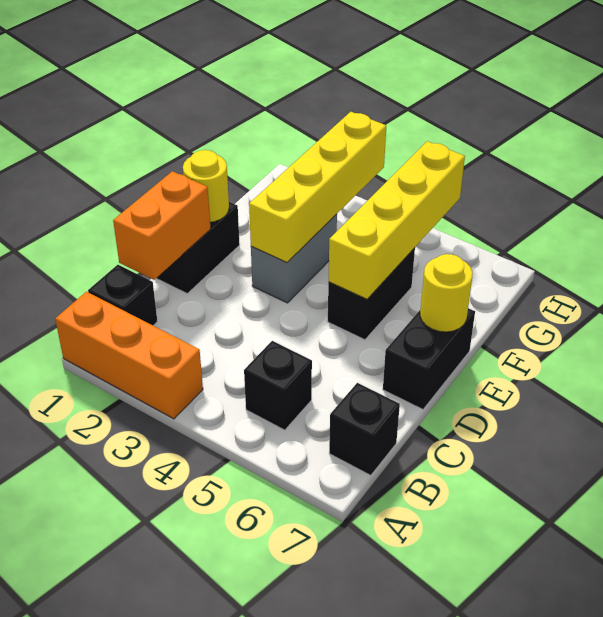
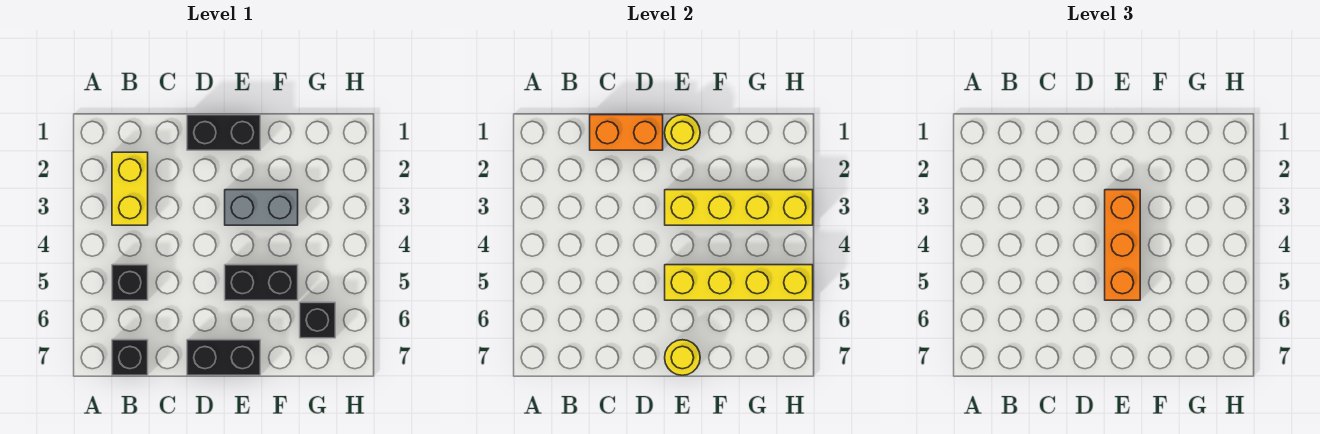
orange 1x3 brick [55,292,203,419] -> orange 1x3 brick moved to [1105,190,1140,300]
black 1x1 brick [88,265,157,326] -> black 1x1 brick moved to [300,302,335,338]
none -> yellow 1x2 brick [112,152,148,225]

